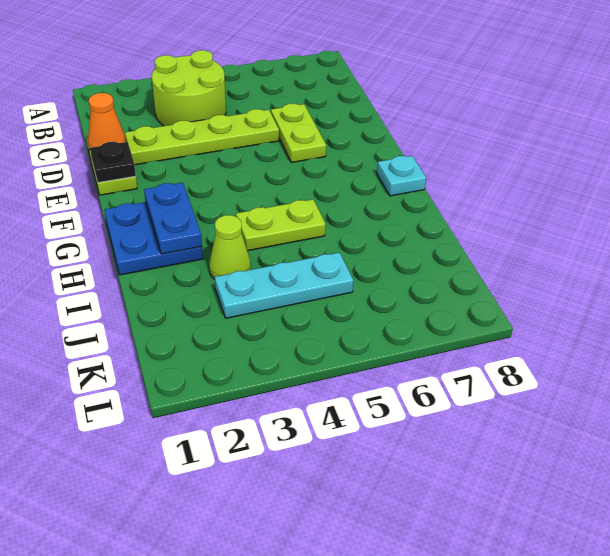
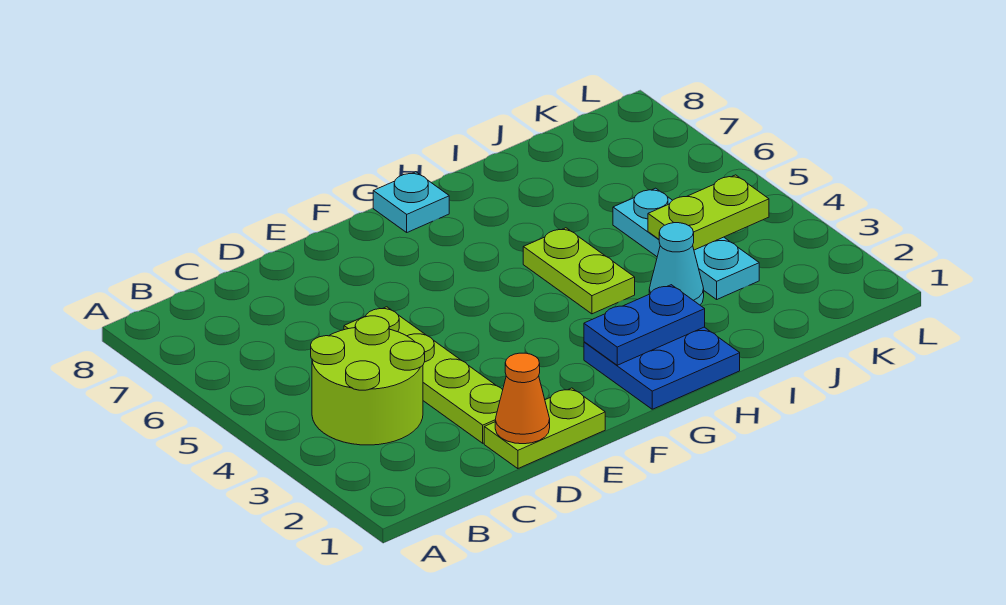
lime 1x2 plate [271,104,326,162] -> lime 1x2 plate moved to [648,175,769,250]
black 1x1 plate [90,142,136,183] -> none
lime 1x1 cone [209,215,251,279] -> cyan 1x1 cone [649,223,704,305]

